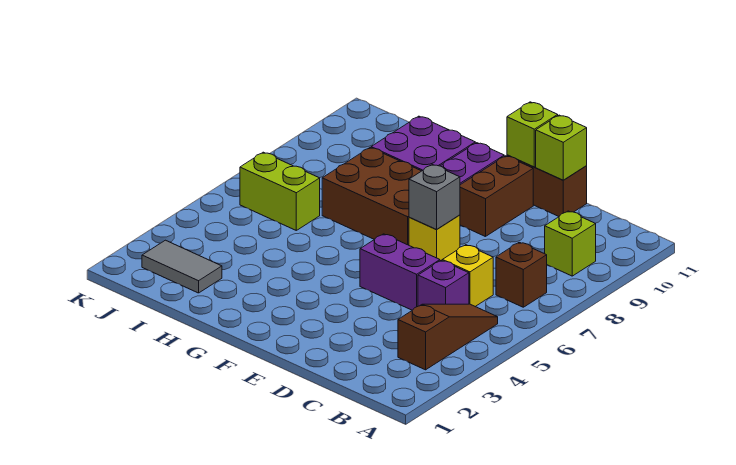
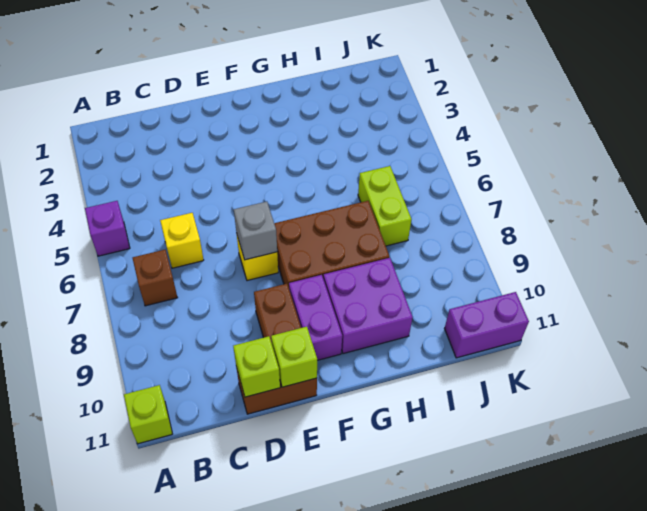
brown 1x3 slope [398,304,498,370] -> none
lime 1x1 brick [545,211,596,276] -> lime 1x1 brick moved to [124,385,172,444]
purple 1x1 brick [418,260,469,306] -> purple 1x1 brick moved to [85,201,130,256]
purple 1x2 brick [360,234,440,310] -> purple 1x2 brick moved to [445,292,529,358]
grey 1x2 tile [142,240,222,293] -> none
lime 1x2 brick [240,152,320,230] -> lime 1x2 brick turned to [358,166,411,246]

